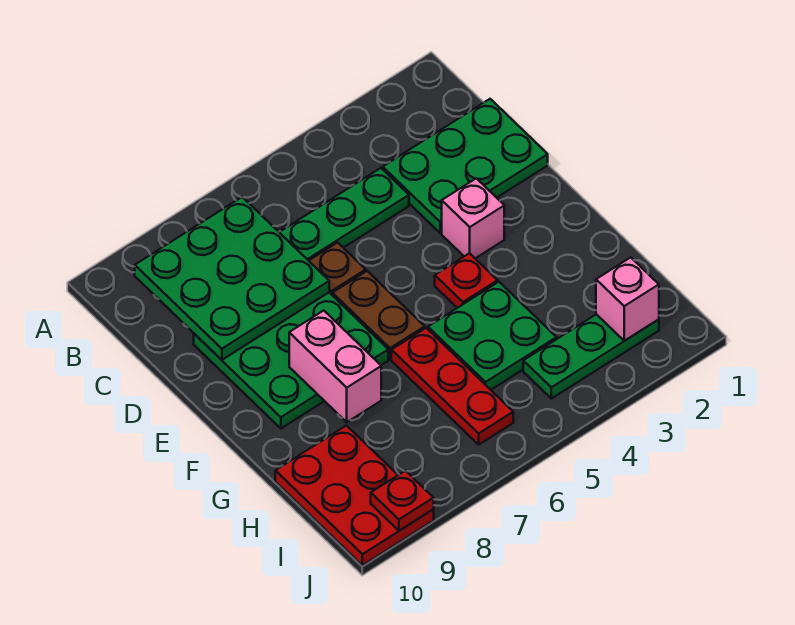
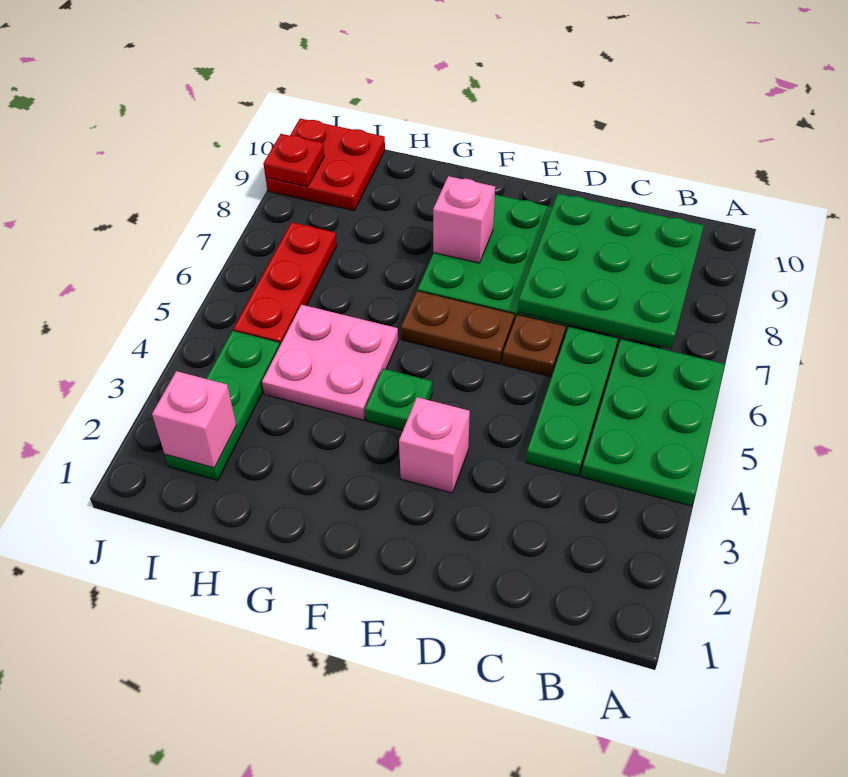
green 2x3 plate [383,99,548,233] -> green 2x3 plate moved to [581,339,725,506]
red 1x1 plate [435,253,498,308] -> green 1x1 plate [365,369,432,431]
pink 1x2 brick [289,310,381,422] -> pink 1x1 brick [433,176,495,263]
green 2x2 plate [428,282,557,390] -> pink 2x2 plate [262,305,398,420]
red 1x3 plate [391,328,513,445] -> red 1x3 plate turned to [233,222,337,345]
red 2x3 plate [275,425,434,565] -> red 2x2 plate [266,119,385,211]

